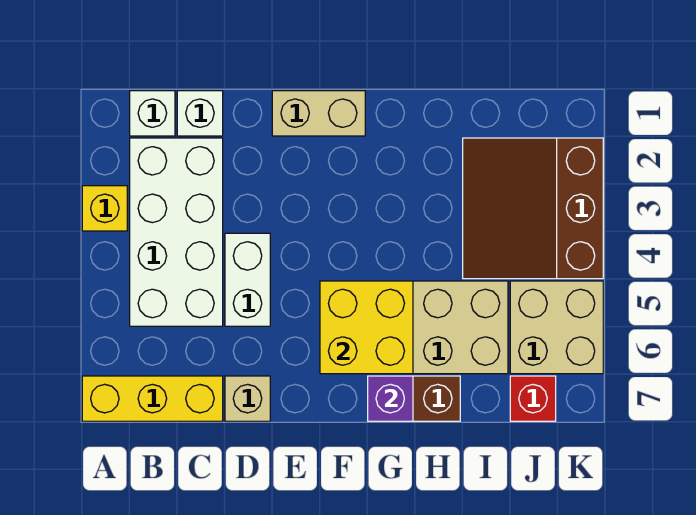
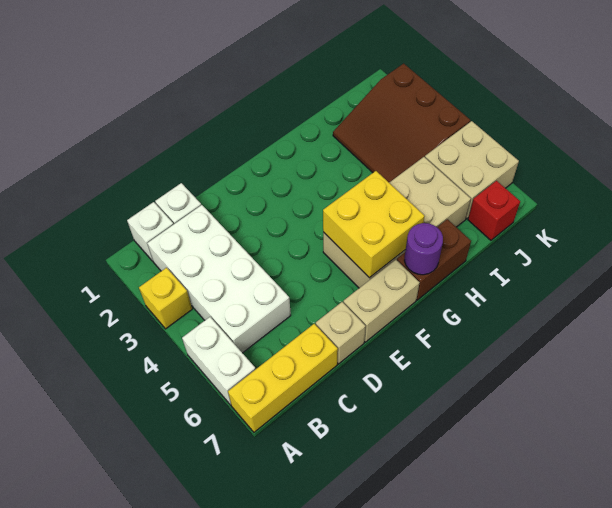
white 1x2 brick [225,233,270,326] -> white 1x2 brick moved to [182,317,255,405]
tan 1x2 brick [272,91,365,136] -> tan 1x2 brick moved to [343,260,420,342]
purple 1x1 brick [368,376,413,421] -> purple 1x1 round brick [404,223,443,275]

